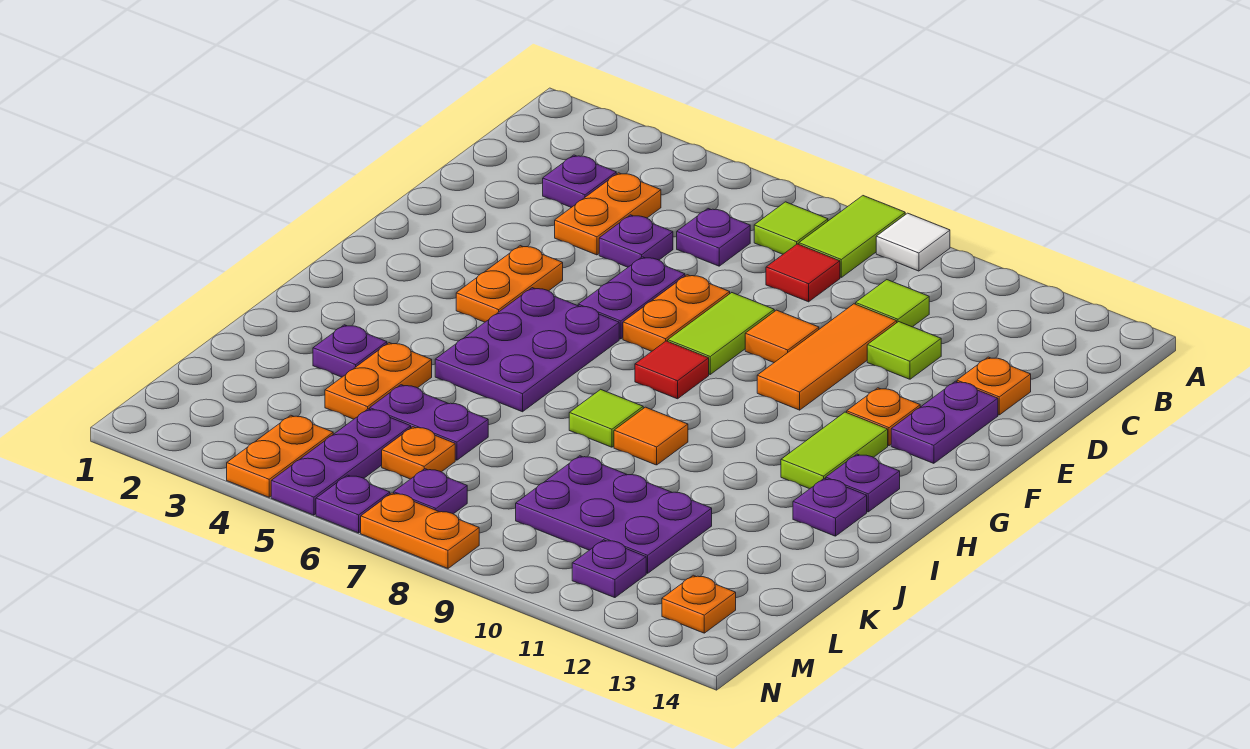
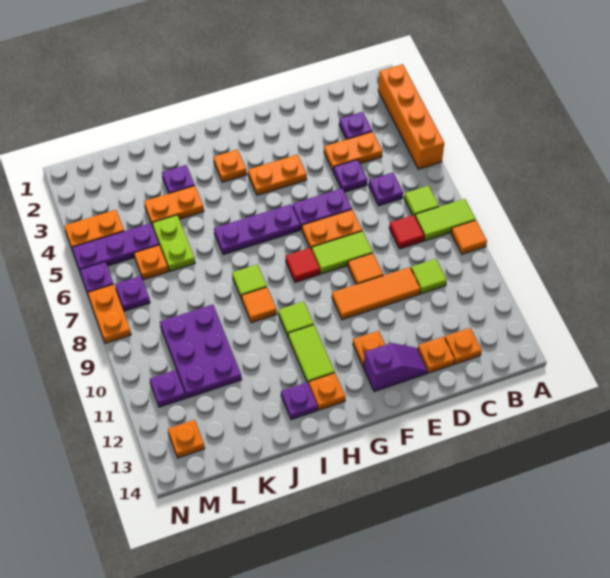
none -> orange 1x4 brick [378,64,444,169]
white 1x1 tile [876,213,950,271] -> orange 1x1 tile [451,220,487,254]
none -> orange 1x1 plate [445,328,482,364]
lime 1x1 tile [867,322,941,379] -> lime 1x1 tile moved to [278,302,314,336]
purple 1x2 plate [891,381,998,463] -> purple 1x2 slope [364,343,427,392]
purple 2x3 plate [435,288,619,412] -> purple 1x3 plate [214,204,300,255]
lime 1x2 tile [781,412,888,489] -> lime 1x2 tile turned to [288,325,335,384]
none -> orange 1x1 plate [213,149,247,182]
purple 1x1 plate [826,454,900,512] -> orange 1x1 plate [309,373,345,410]
purple 1x2 plate [370,385,488,460] -> lime 1x2 plate [152,215,195,271]

